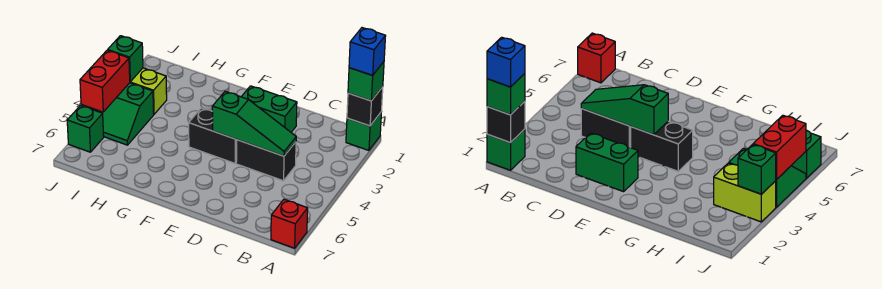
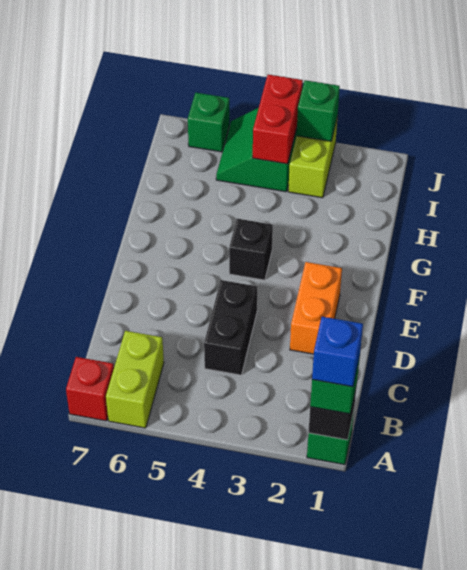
none -> lime 1x2 brick [106,331,164,428]
green 1x3 slope [212,91,296,156] -> none
green 1x2 brick [241,86,297,132] -> orange 1x2 brick [290,262,342,354]
black 1x2 brick [189,108,237,163] -> black 1x1 brick [229,219,273,280]
red 1x2 brick [80,50,130,112] -> red 1x2 brick turned to [253,75,303,164]

